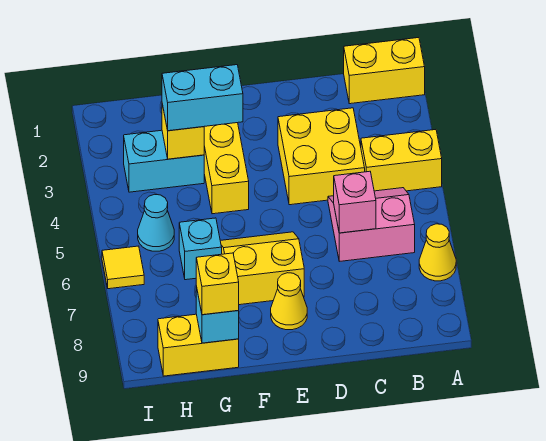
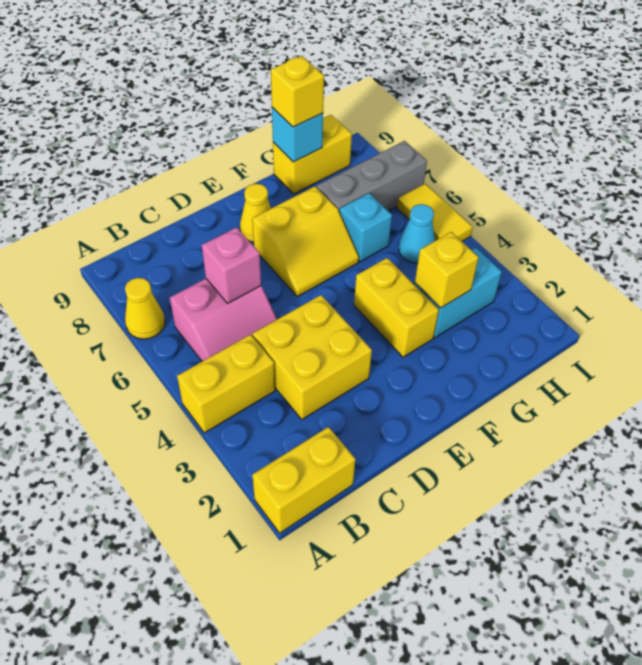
cyan 1x2 brick [162,65,243,131] -> none
none -> grey 1x3 brick [316,141,427,211]
yellow 1x1 tile [102,246,144,289] -> yellow 1x2 tile [397,184,473,241]

